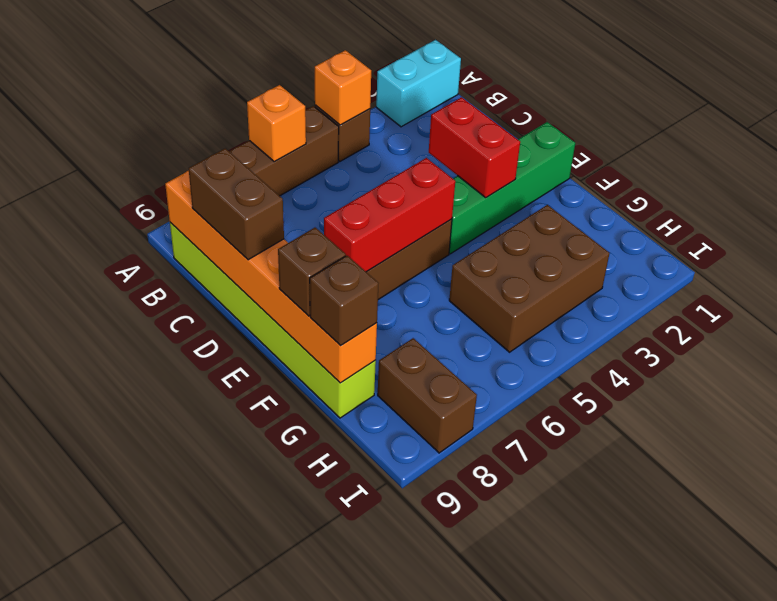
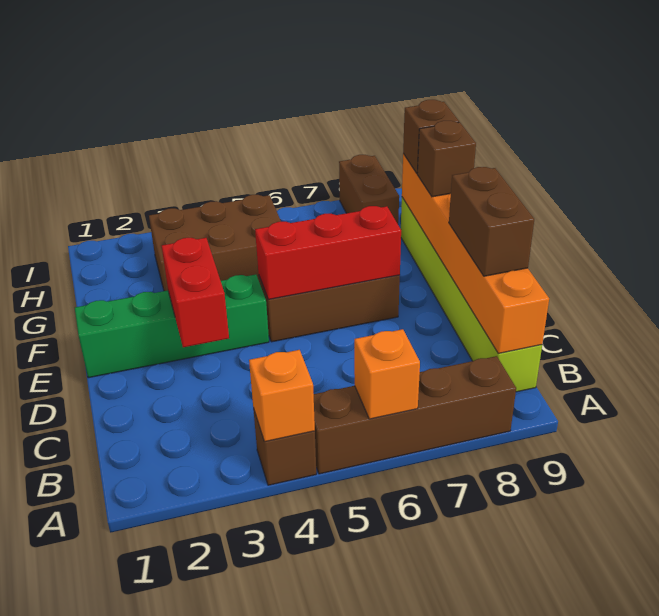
cyan 1x2 brick [376,40,461,127] -> none

